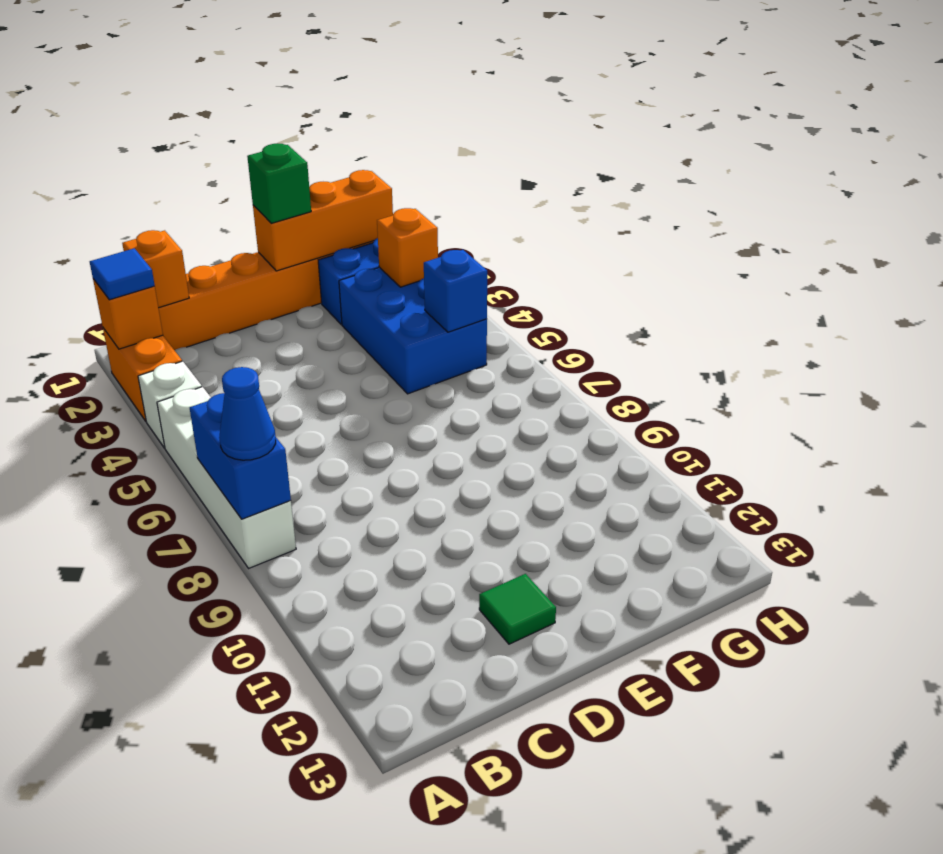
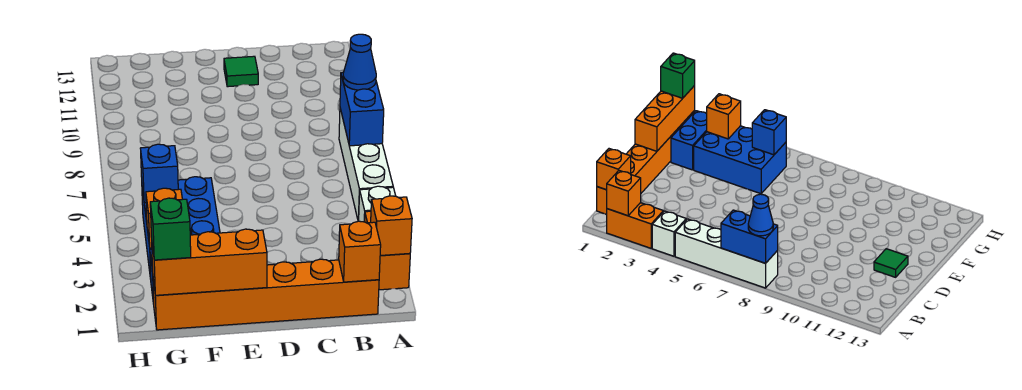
blue 1x1 tile [90,248,155,300] -> none
green 1x1 brick [247,143,311,223] -> green 1x1 brick moved to [150,198,191,260]

